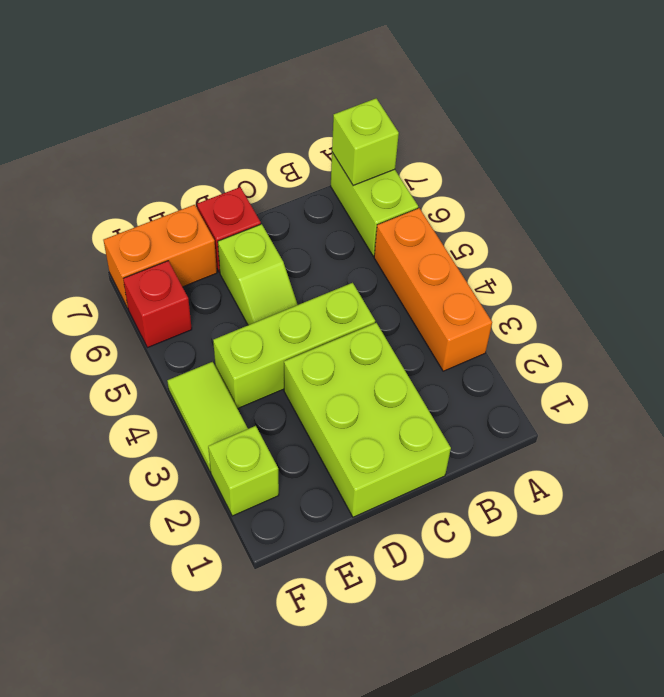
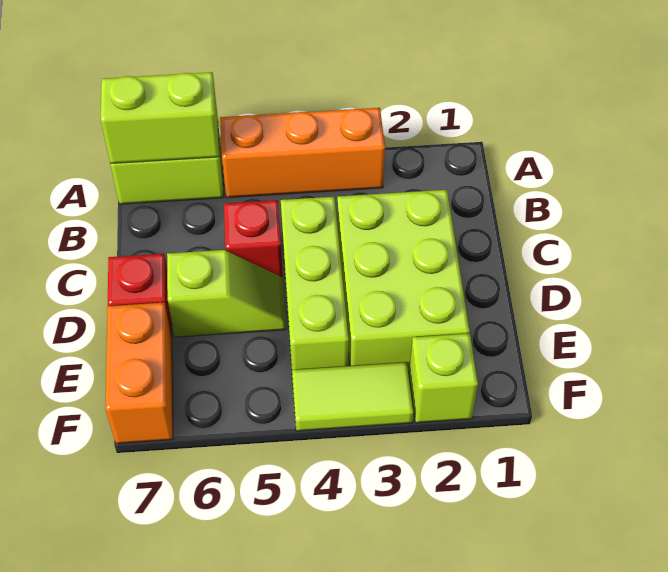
lime 1x1 brick [332,98,399,186] -> lime 1x2 brick [101,72,219,164]
lime 2x3 brick [284,323,451,517] -> lime 2x3 brick turned to [337,190,470,371]
red 1x1 brick [123,261,192,348] -> red 1x1 brick moved to [224,200,283,278]

